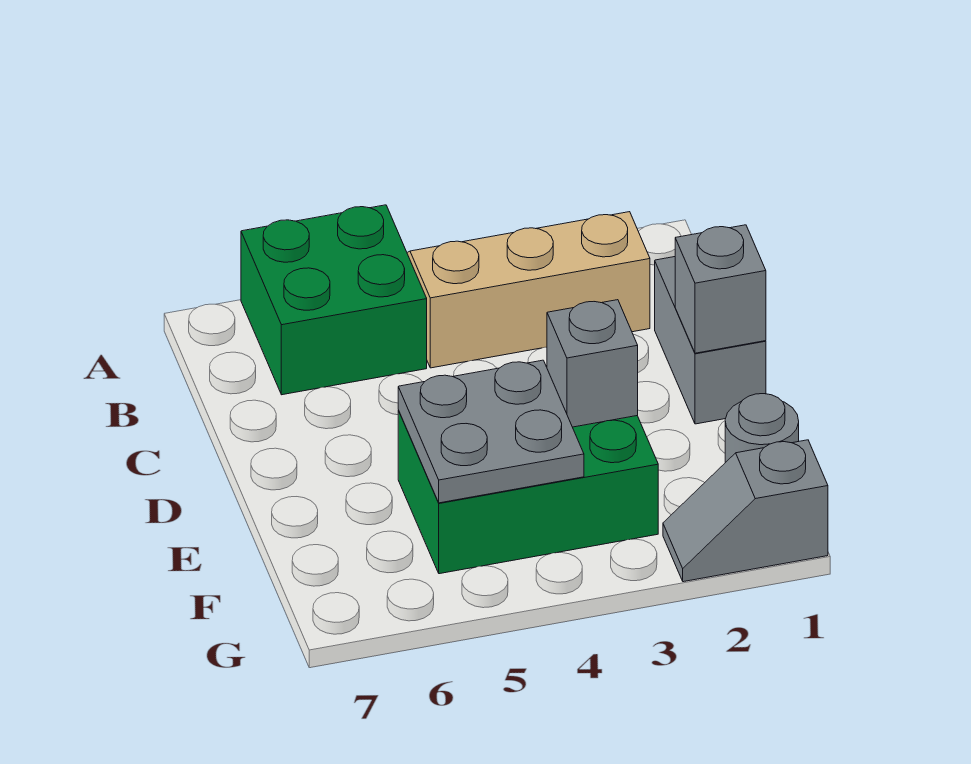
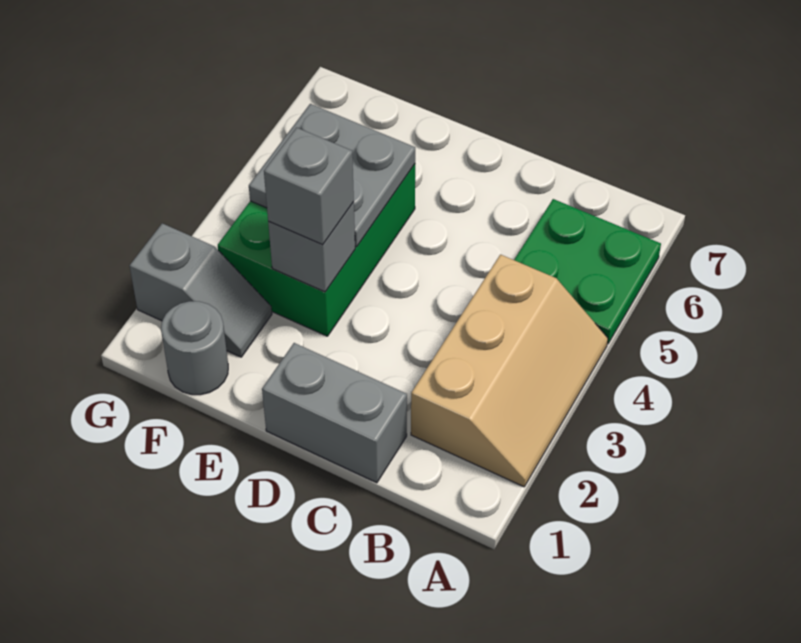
green 2x2 brick [241,205,427,395] -> green 2x2 plate [514,199,661,344]
grey 1x1 brick [675,225,766,353] -> grey 1x1 brick moved to [264,128,354,245]
grey 1x2 slope [663,440,828,582] -> grey 1x2 slope turned to [130,223,272,357]

